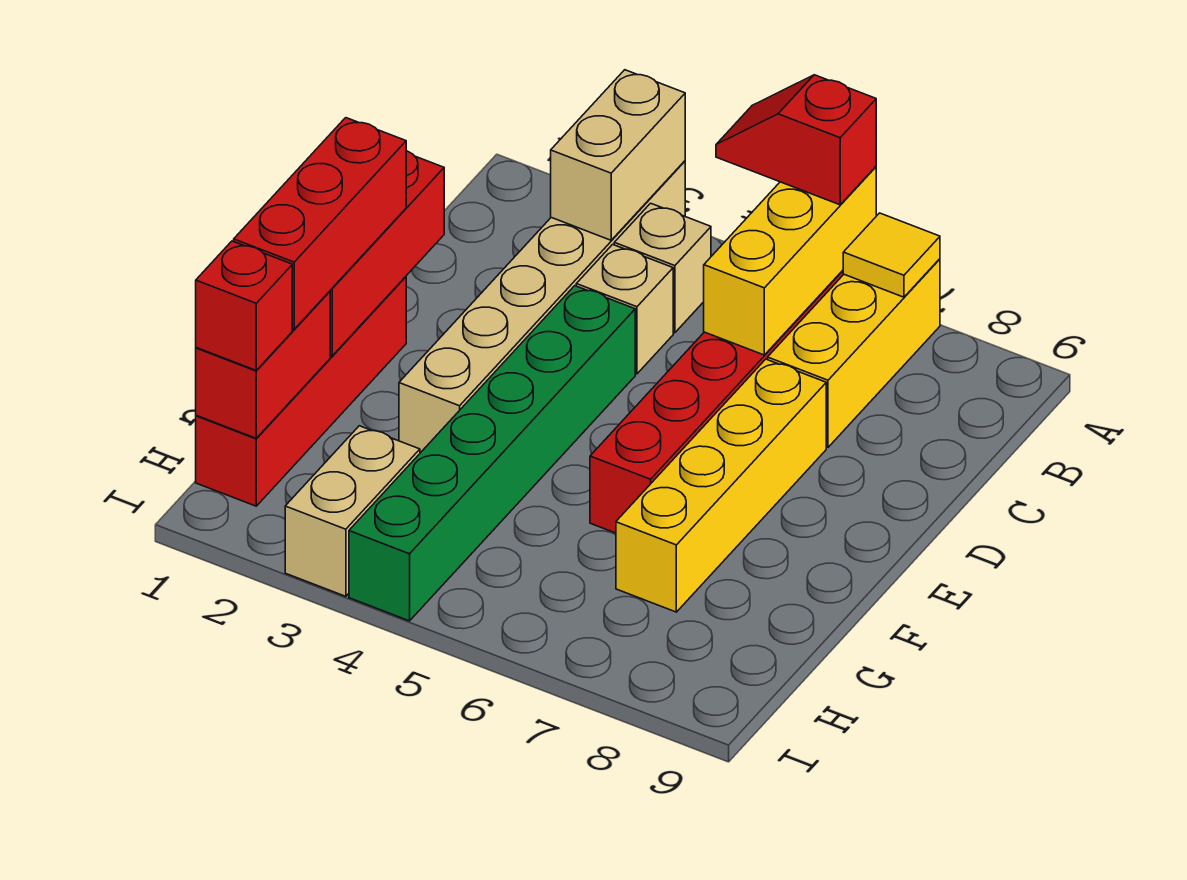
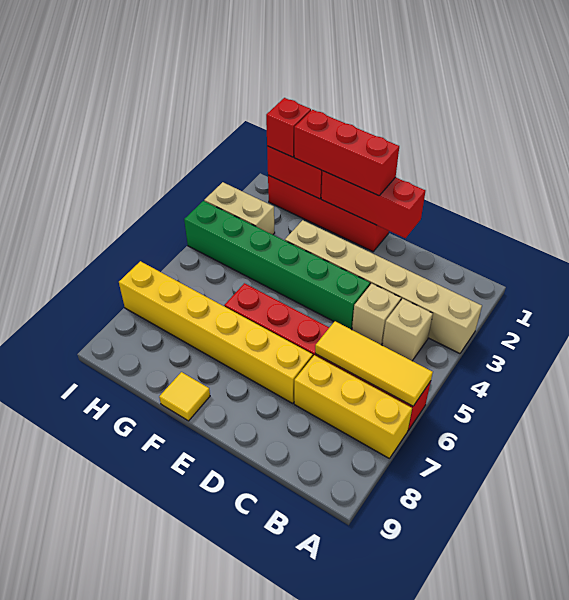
tan 1x2 brick [551,70,685,240] -> none
red 1x2 slope [716,75,876,205] -> none
yellow 1x3 brick [704,167,876,355] -> yellow 1x3 tile [315,321,433,406]
yellow 1x1 tile [843,213,940,297] -> yellow 1x1 tile moved to [159,372,210,421]
yellow 1x4 brick [616,359,826,612] -> yellow 1x6 brick [119,261,313,403]

